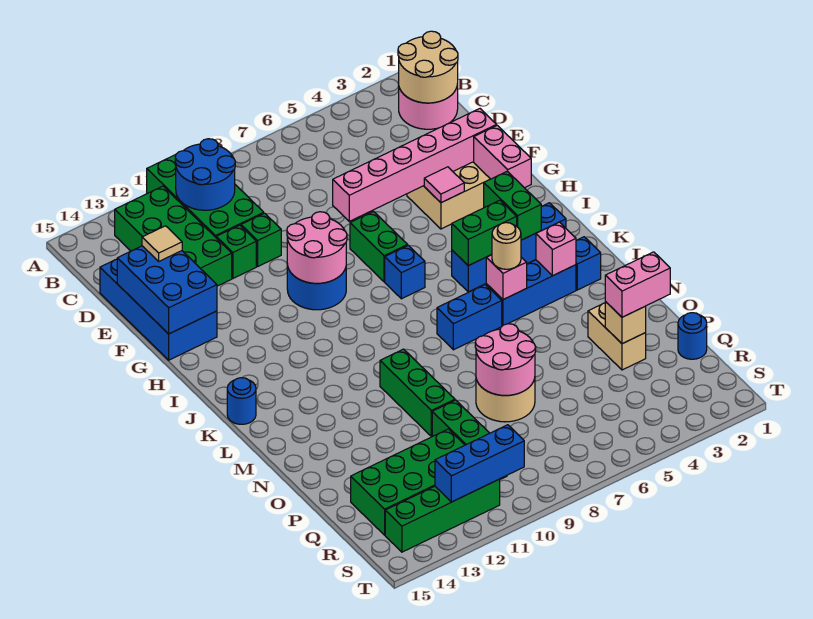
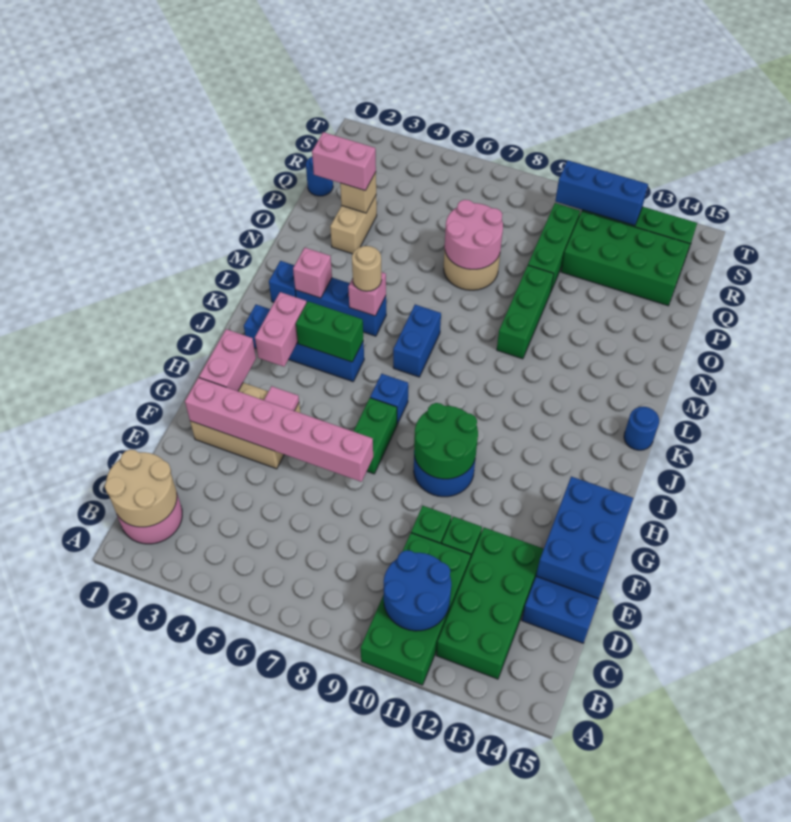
tan 1x1 tile [142,226,182,261] -> none
pink 2x2 round brick [287,212,347,283] -> green 2x2 round brick [414,403,478,479]
green 1x2 brick [484,171,541,240] -> pink 1x2 brick [255,292,307,367]
blue 1x2 brick [437,285,502,350] -> blue 1x2 brick turned to [393,305,441,377]

